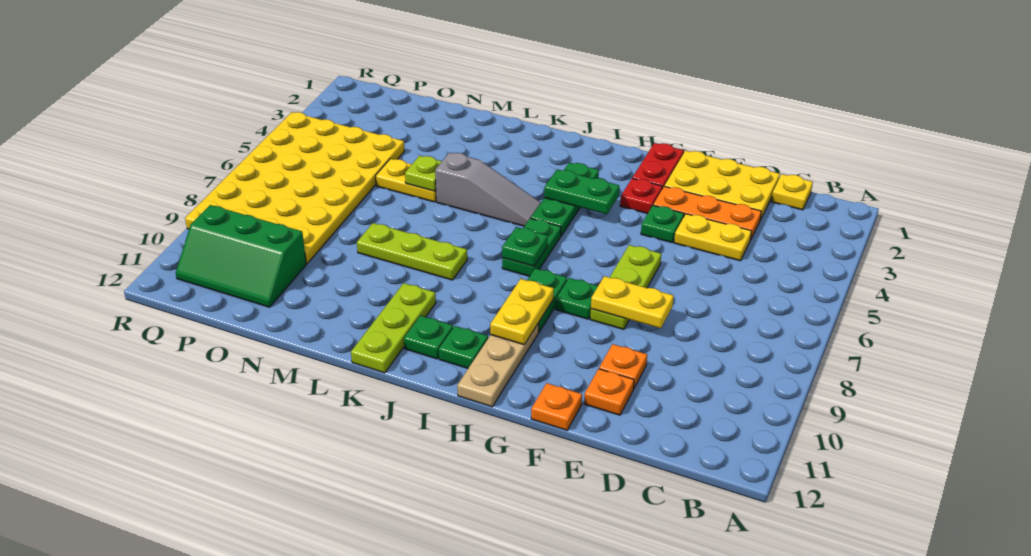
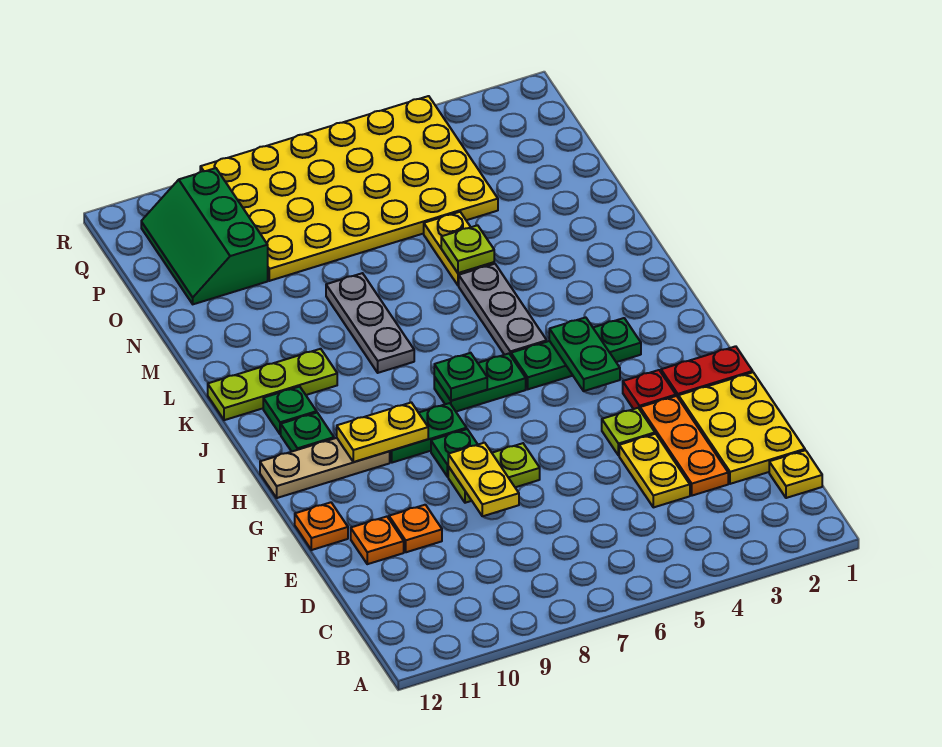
green 1x1 plate [641,205,684,243] -> lime 1x1 plate [602,408,655,456]
lime 1x3 plate [590,245,661,329] -> lime 1x2 plate [448,443,540,503]
grey 1x3 slope [435,152,541,226] -> grey 1x3 plate [459,264,547,355]
lime 1x3 plate [357,223,467,280] -> grey 1x3 plate [326,273,414,373]

